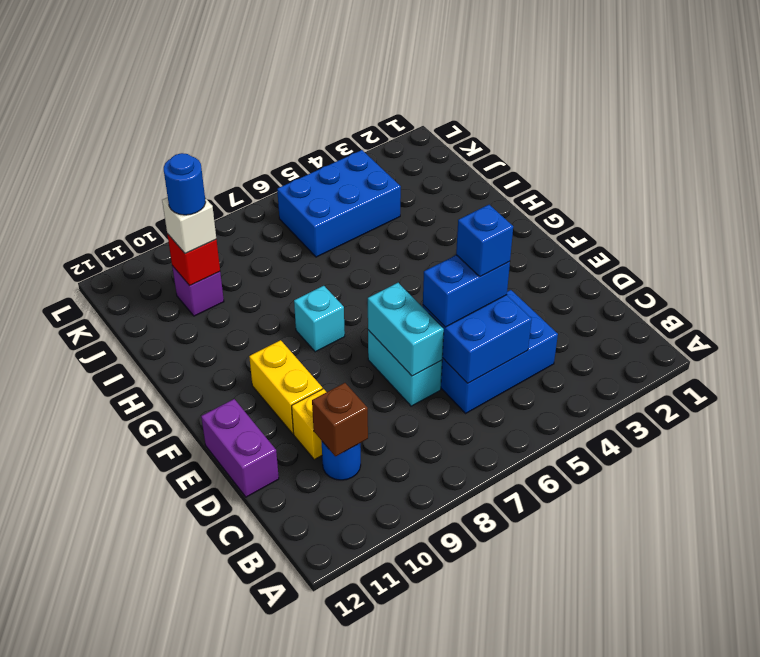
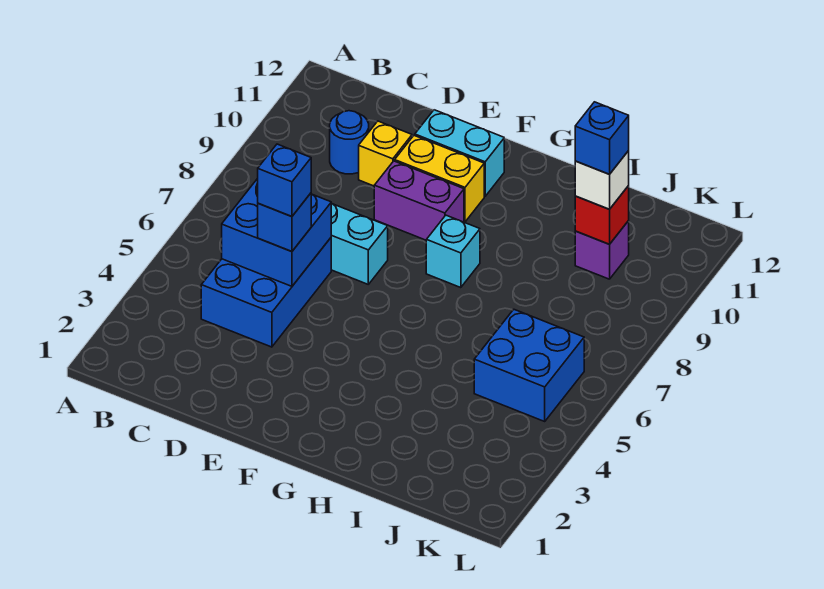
brown 1x1 brick [312,383,368,456] -> none
blue 1x2 brick [423,255,510,327] -> blue 1x1 brick [258,193,311,252]
cyan 1x2 brick [368,283,444,376] -> cyan 1x2 brick moved to [415,110,504,196]
purple 1x2 brick [201,399,279,497] -> purple 1x2 brick moved to [374,161,464,240]
blue 2x3 brick [277,150,401,257] -> blue 2x2 brick [474,310,584,421]
blue 1x1 round brick [164,153,206,215] -> blue 1x1 brick [575,102,629,174]

